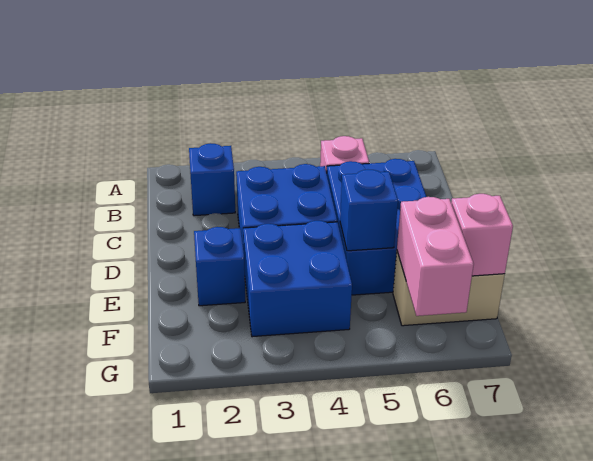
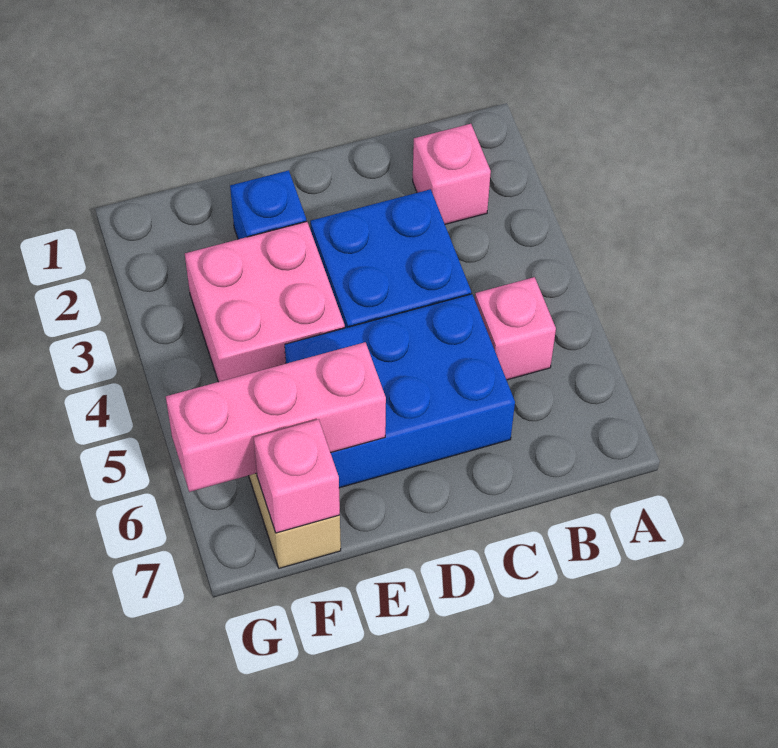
blue 1x1 brick [189,143,235,216] -> pink 1x1 brick [413,124,491,224]
blue 2x2 brick [243,221,352,337] -> pink 2x2 brick [185,222,345,382]
blue 1x1 brick [340,170,398,251] -> none
pink 1x2 brick [397,197,474,316] -> pink 1x3 brick [166,342,386,492]

